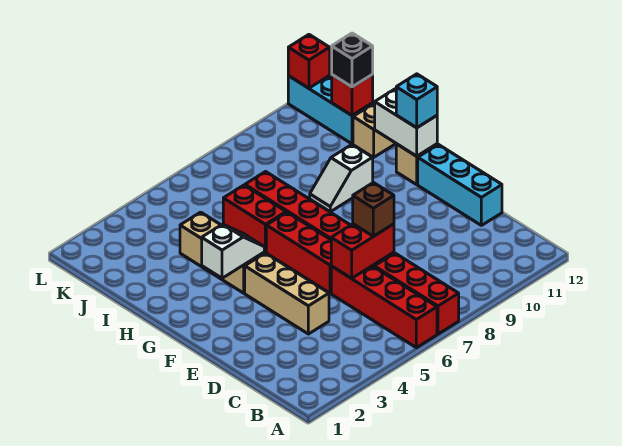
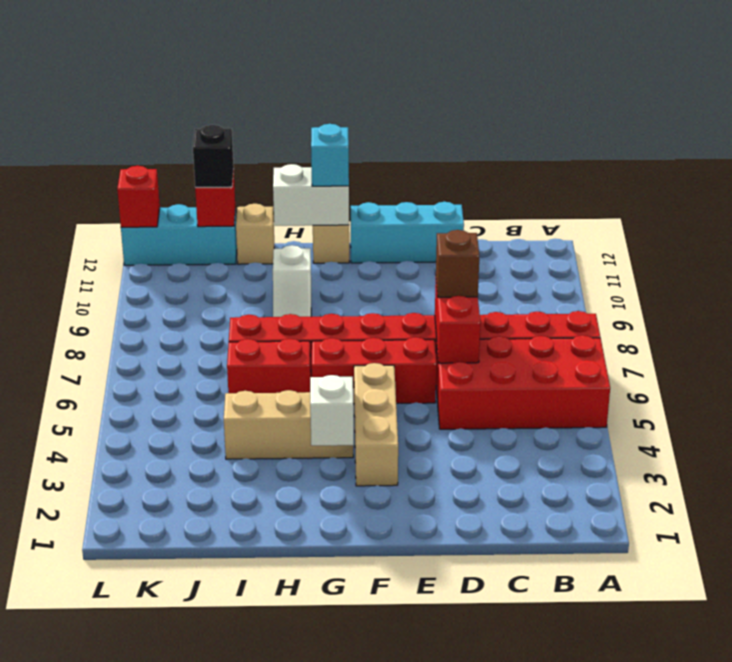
red 1x4 brick [331,266,437,348] -> red 2x4 brick [436,335,610,429]
tan 1x3 brick [245,253,329,334] -> tan 1x3 brick turned to [354,363,398,486]

